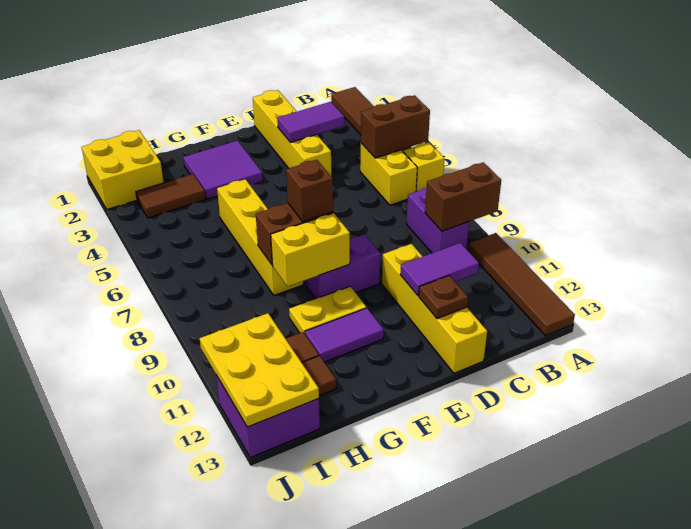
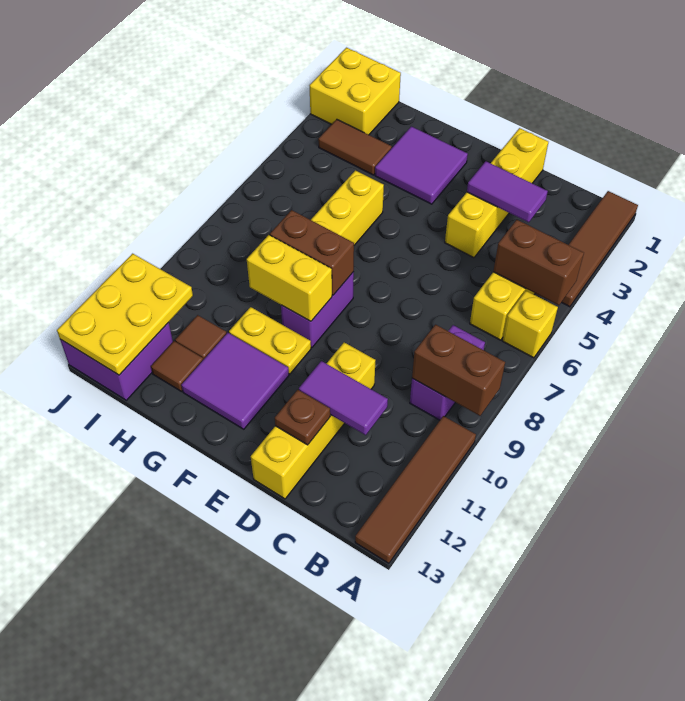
purple 1x2 brick [305,234,381,299] -> purple 1x2 brick turned to [281,272,354,348]
brown 1x1 brick [286,160,333,222] -> none
purple 1x2 tile [305,308,384,362] -> purple 2x2 tile [181,333,289,429]

